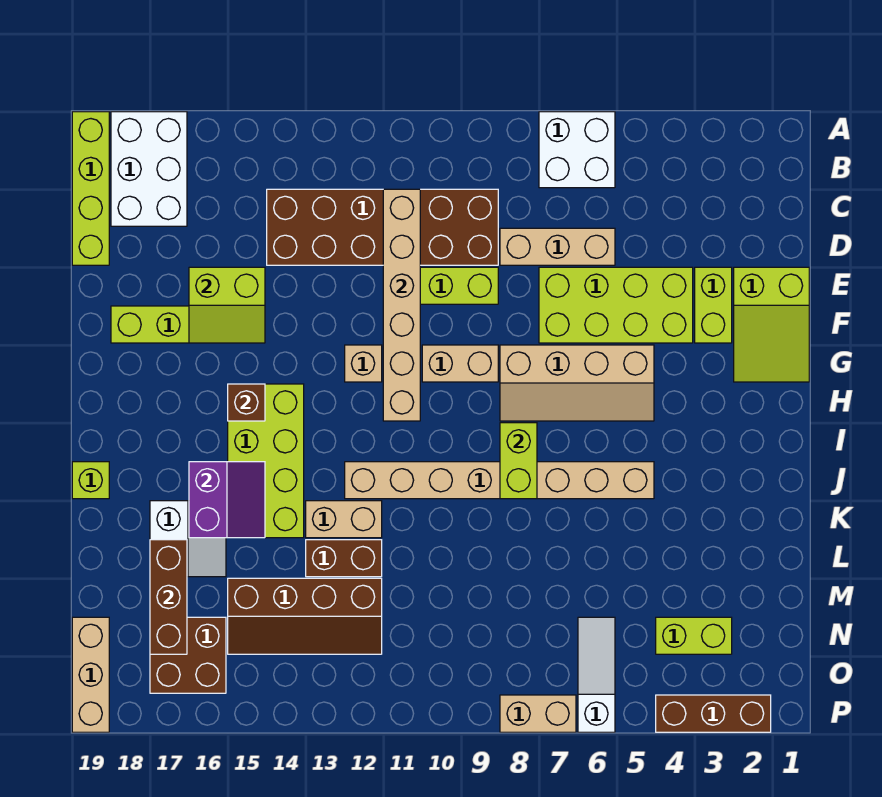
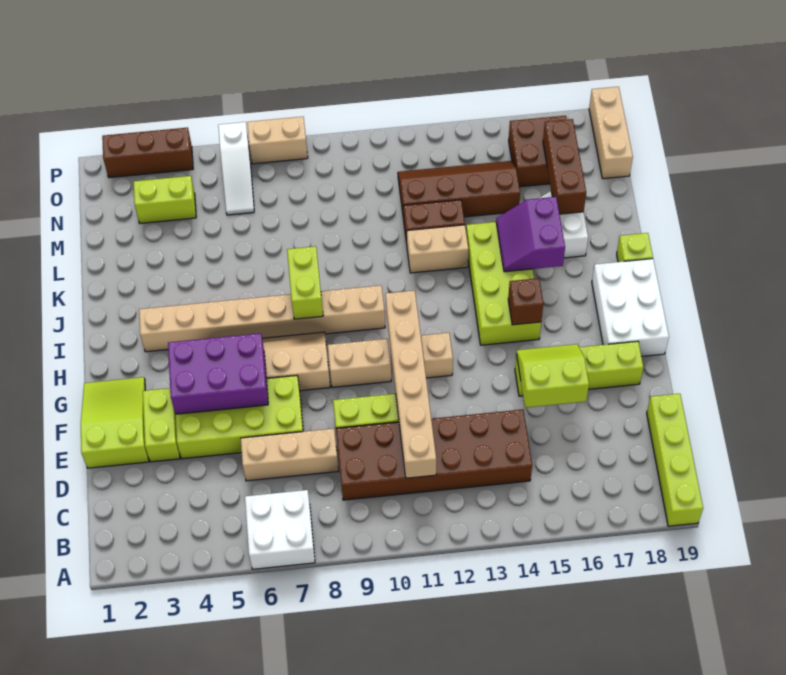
white 2x3 brick [111,112,187,226] -> white 2x3 brick moved to [592,259,669,356]
none -> purple 2x3 brick [168,333,268,414]
tan 1x8 brick [345,462,654,499] -> tan 1x8 brick moved to [139,285,385,352]

